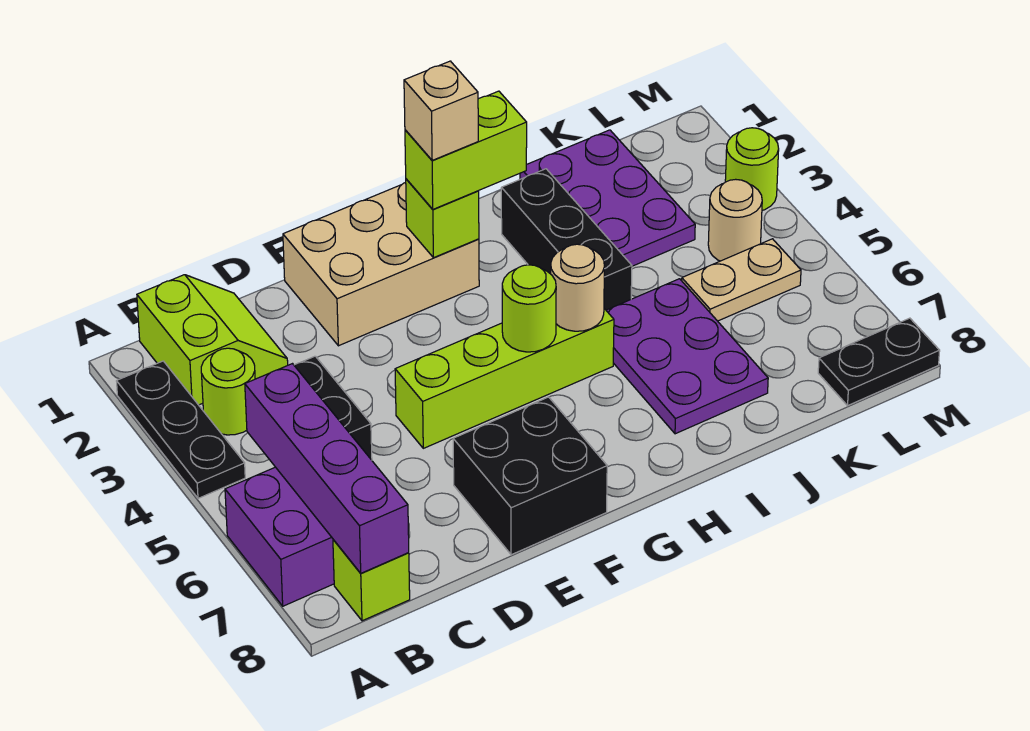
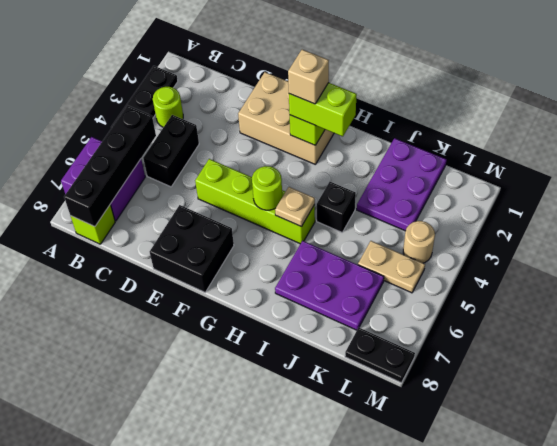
lime 2x2 slope [137,275,288,405] -> none
purple 1x4 brick [245,364,409,573] -> black 1x4 brick [64,105,156,227]
tan 1x1 round brick [551,244,604,331] -> tan 1x1 plate [275,187,315,227]
black 1x3 brick [501,169,632,310] -> black 1x1 brick [317,182,356,232]
purple 2x3 plate [606,279,768,434] -> purple 2x3 plate turned to [275,241,384,330]
lime 1x1 round brick [725,128,779,210] -> none

